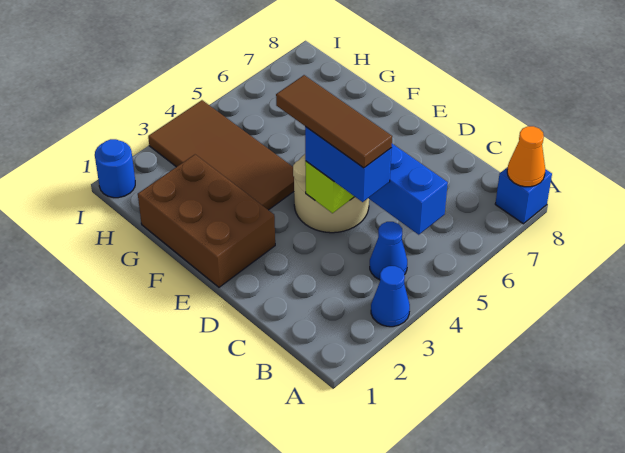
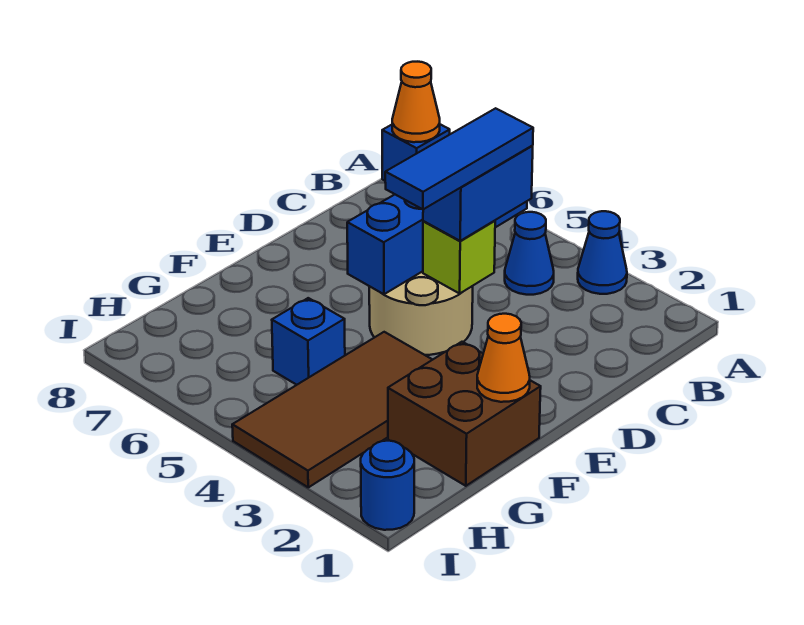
brown 1x3 tile [276,75,392,168] -> blue 1x3 tile [385,108,533,209]
brown 2x3 brick [138,155,275,287] -> brown 2x2 brick [388,342,541,486]
none -> orange 1x1 cone [477,314,530,402]
none -> blue 1x1 brick [272,298,345,385]

